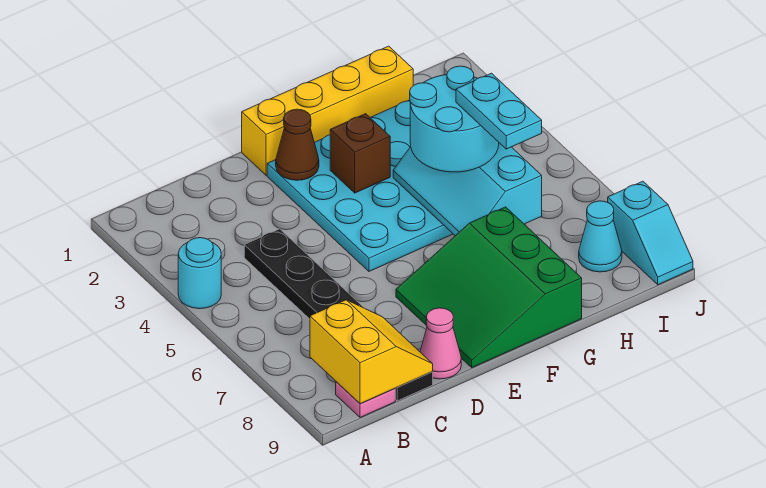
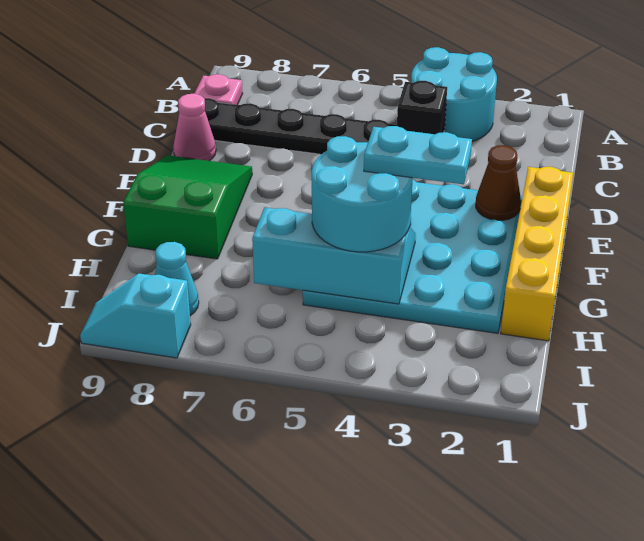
cyan 1x1 round brick [178,238,221,309] -> cyan 2x2 round brick [411,47,497,141]
yellow 2x2 slope [310,300,433,404] -> none
none -> black 1x1 brick [397,81,447,134]
green 3x3 slope [396,207,582,367] -> green 2x3 slope [123,155,252,259]
brown 1x1 brick [330,114,390,193] -> none
cyan 1x2 plate [456,73,542,149] -> cyan 1x2 plate moved to [364,126,472,184]

